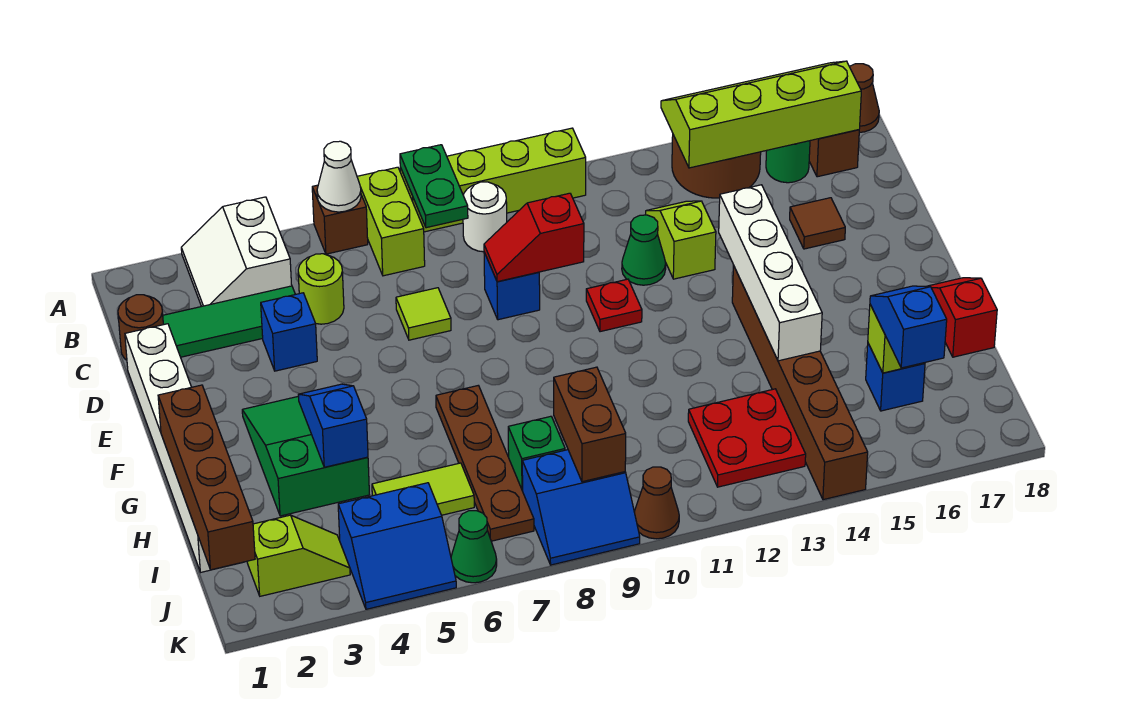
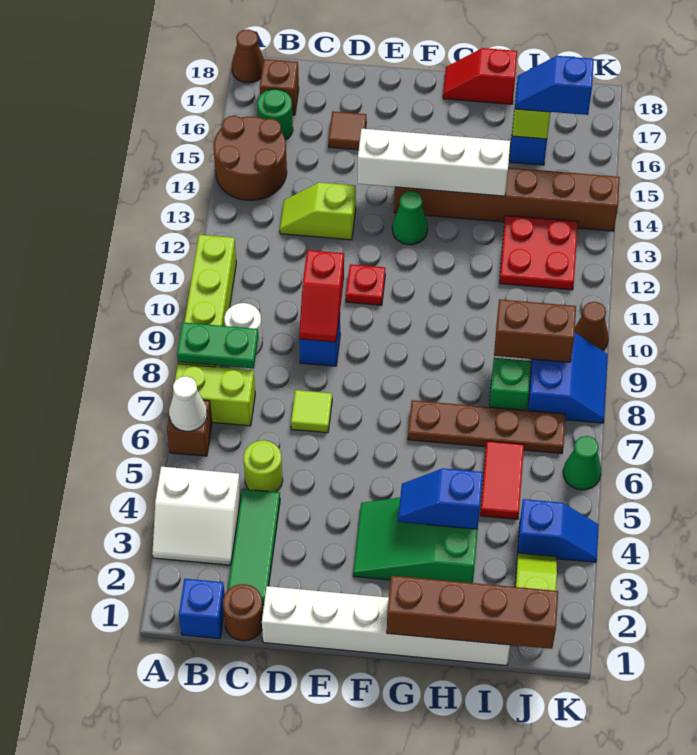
lime 2x4 slope [661,61,861,168] -> none
blue 1x1 brick [261,293,317,371] -> blue 1x1 brick moved to [179,579,225,639]
green 1x1 cone [622,215,666,285] -> green 1x1 cone moved to [392,191,428,245]
lime 1x2 tile [372,463,474,515] -> red 1x2 tile [480,441,524,519]
blue 2x2 slope [338,483,456,609] -> blue 1x2 slope [518,499,599,562]

